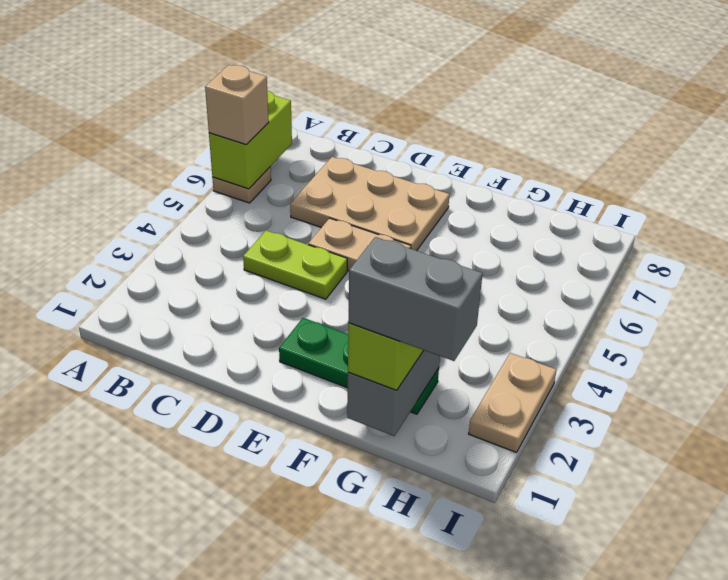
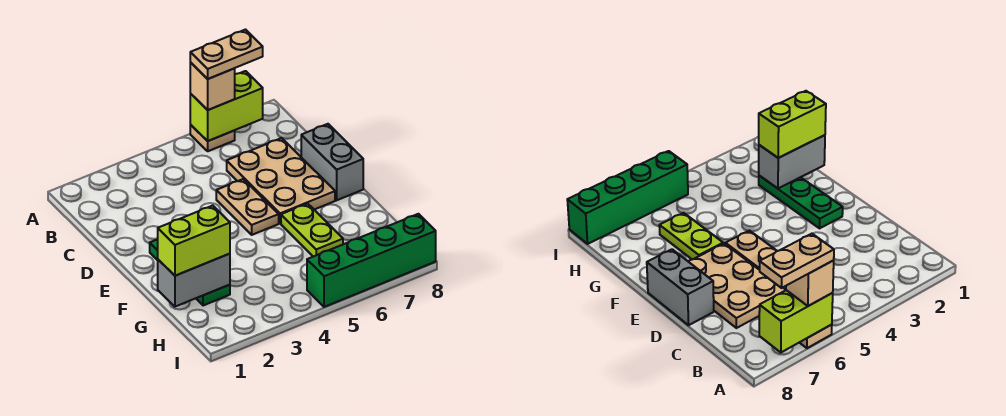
lime 1x2 plate [243,230,347,299] -> lime 1x2 plate moved to [281,204,343,257]
grey 1x2 brick [348,237,483,361] -> grey 1x2 brick moved to [301,124,363,200]
tan 1x2 plate [469,353,556,453] -> tan 1x2 plate moved to [190,30,263,79]
none -> green 1x4 brick [307,214,436,307]

